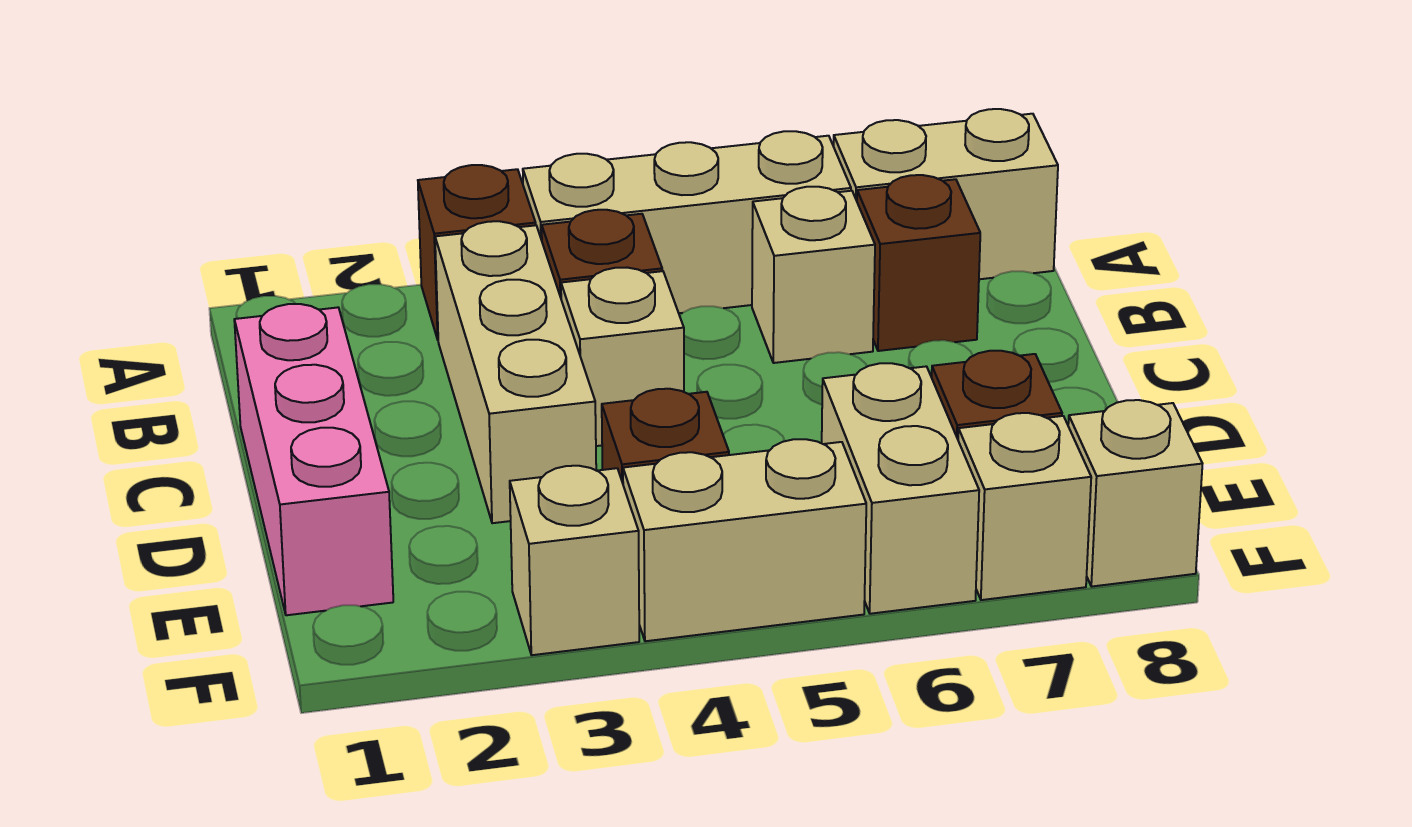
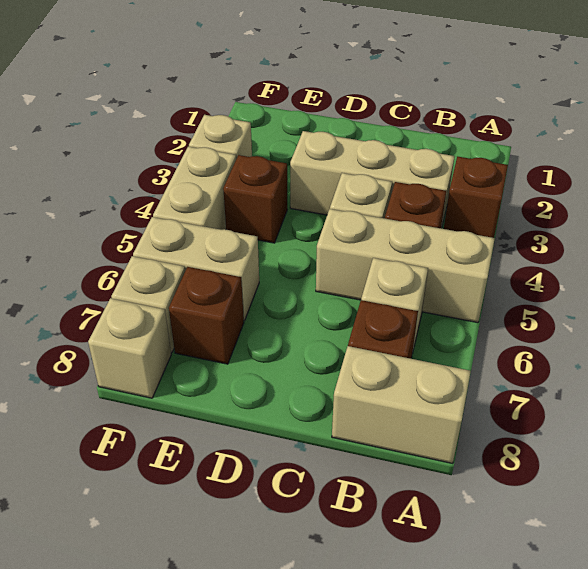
tan 1x3 brick [523,131,851,313] -> tan 1x3 brick turned to [316,209,495,323]
tan 1x2 brick [834,109,1058,279] -> tan 1x2 brick turned to [332,346,471,463]
pink 1x3 brick [234,304,393,615] -> none

